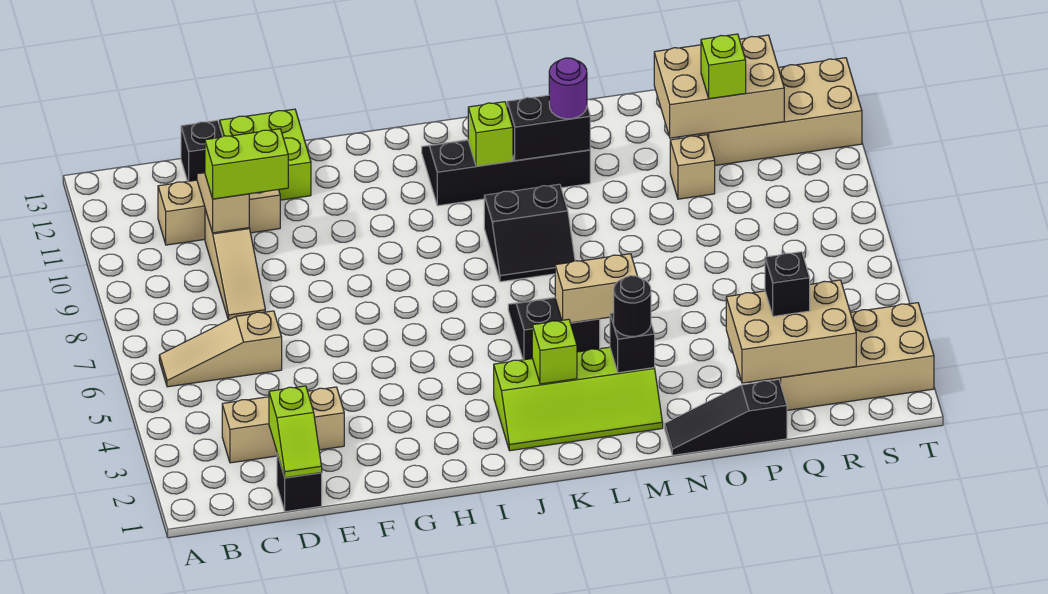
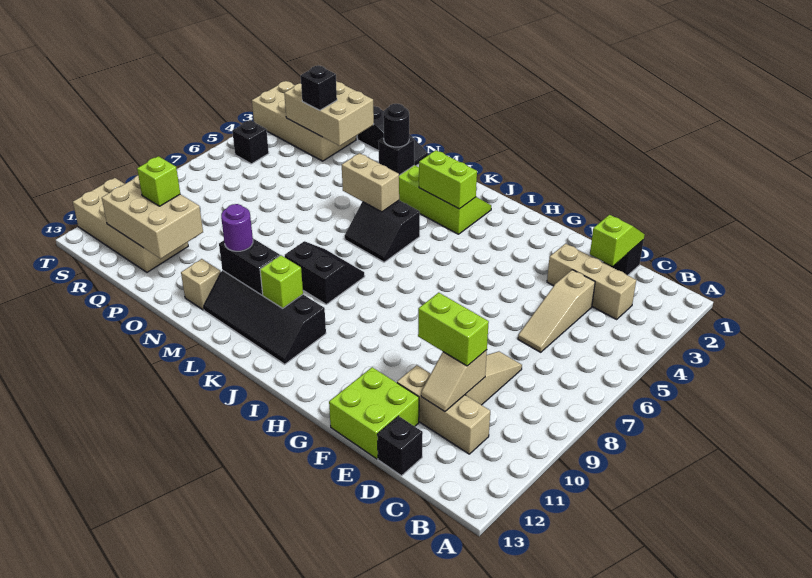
tan 1x3 slope [159,311,282,387] -> tan 1x3 slope turned to [518,270,595,352]
lime 1x1 brick [532,319,577,384] -> lime 1x2 brick [419,150,477,209]
tan 1x1 brick [670,135,715,199] -> tan 1x1 brick moved to [181,259,221,310]
none -> black 1x1 brick [232,120,269,164]

